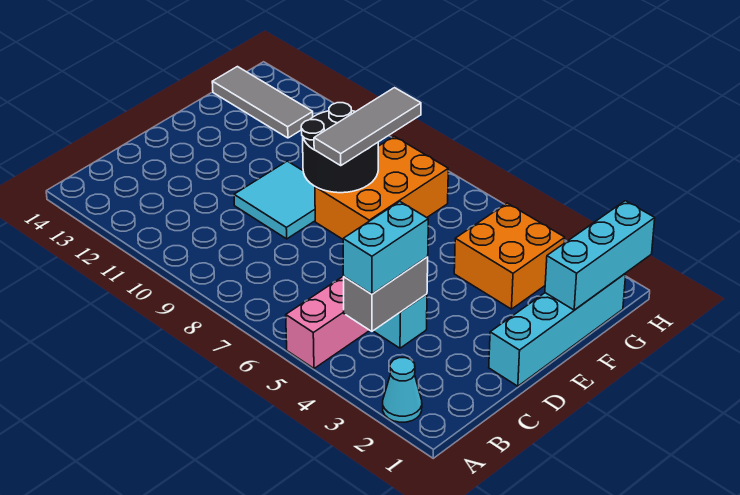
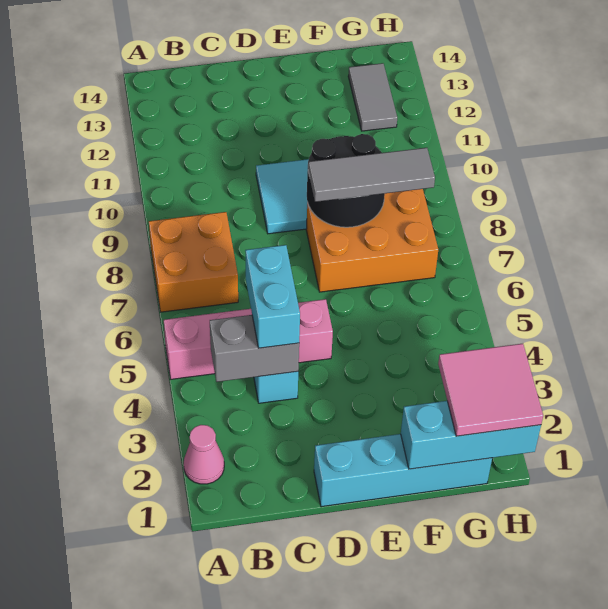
cyan 1x1 cone [383,358,422,422] -> pink 1x1 cone [184,425,224,484]
cyan 1x2 brick [343,201,428,294] -> cyan 1x2 brick turned to [245,245,300,348]
orange 2x2 brick [454,203,565,309] -> orange 2x2 brick moved to [149,212,238,312]
none -> pink 2x2 tile [438,344,543,436]
grey 1x3 tile [212,67,313,138] -> grey 1x2 tile [348,63,397,131]

